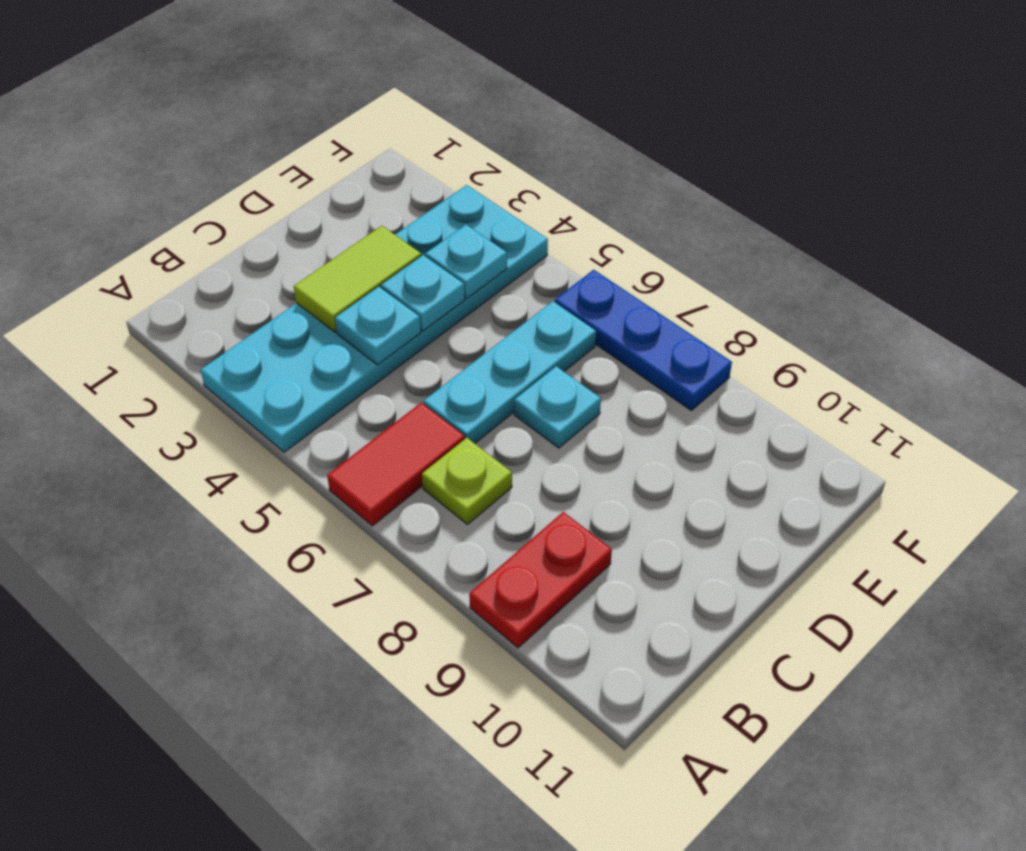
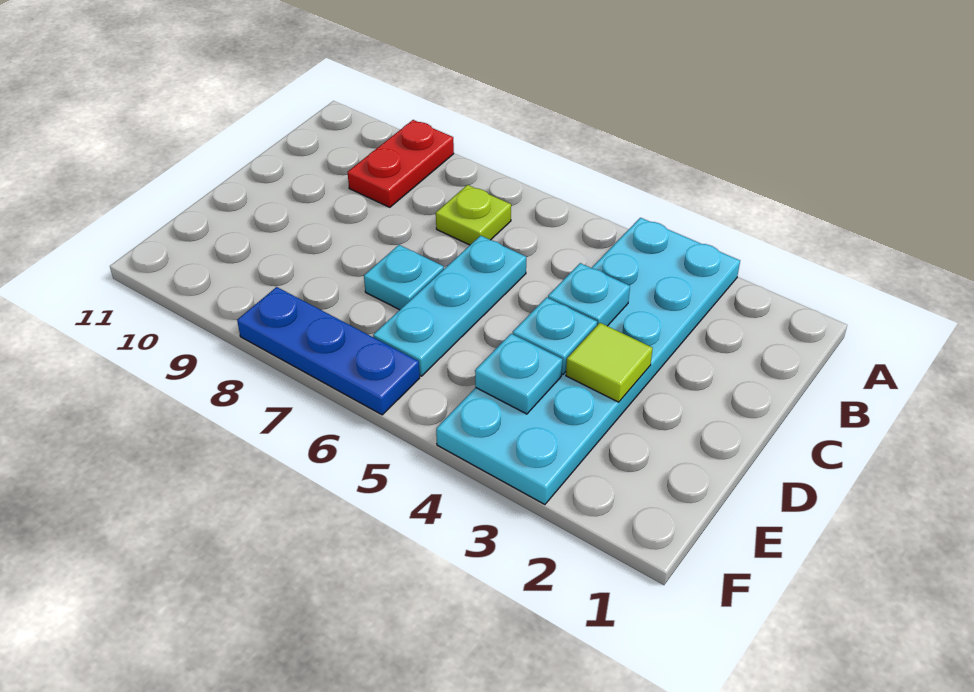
red 1x2 tile [327,403,465,526] -> none
lime 1x2 tile [294,226,421,332] -> lime 1x1 tile [566,323,653,402]

